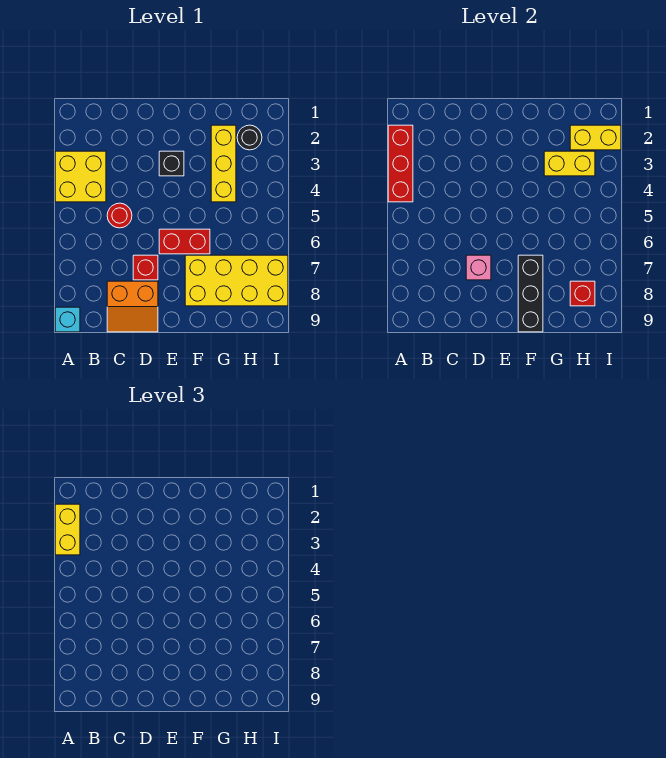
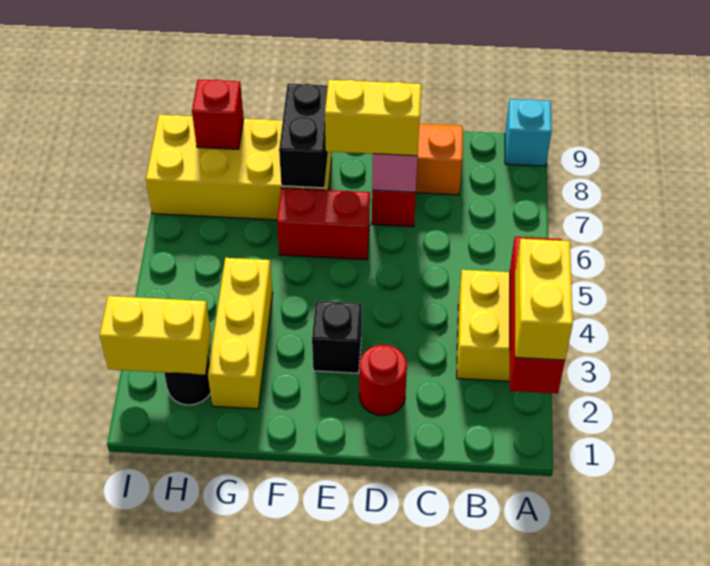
red 1x1 round brick [107,203,132,228] -> red 1x1 round brick moved to [359,345,407,416]
black 1x3 brick [518,255,543,332] -> black 1x2 brick [279,84,328,188]
yellow 1x2 brick [544,151,595,176] -> yellow 1x2 brick moved to [325,80,421,156]

